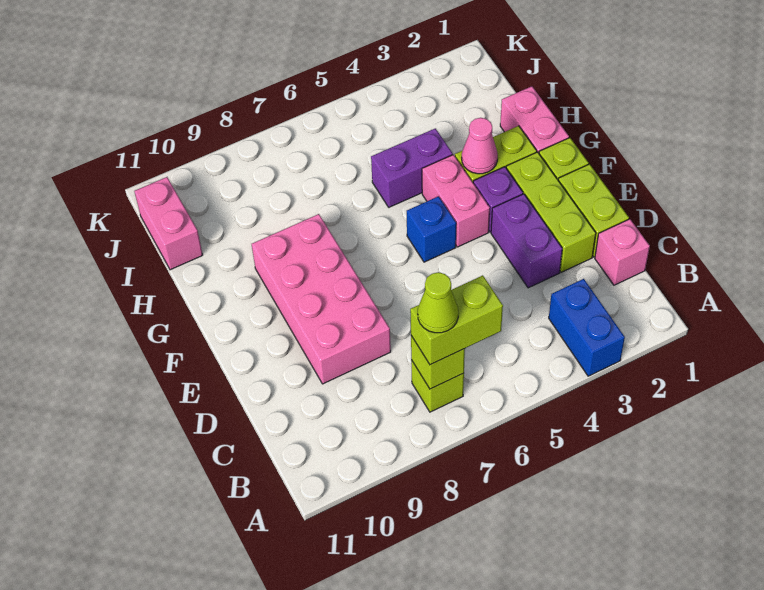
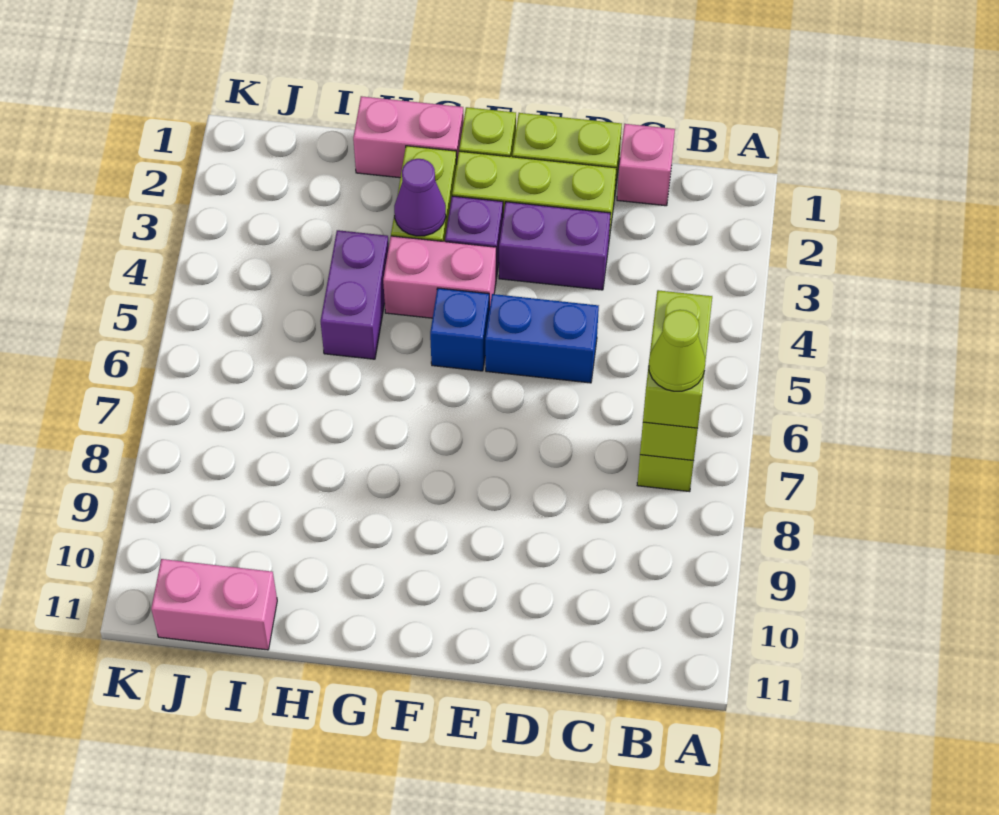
blue 1x2 brick [549,279,625,376] -> blue 1x2 brick moved to [485,294,599,383]
pink 2x4 brick [252,214,391,384] -> none
pink 1x1 cone [462,118,498,174] -> purple 1x1 cone [394,159,446,236]

